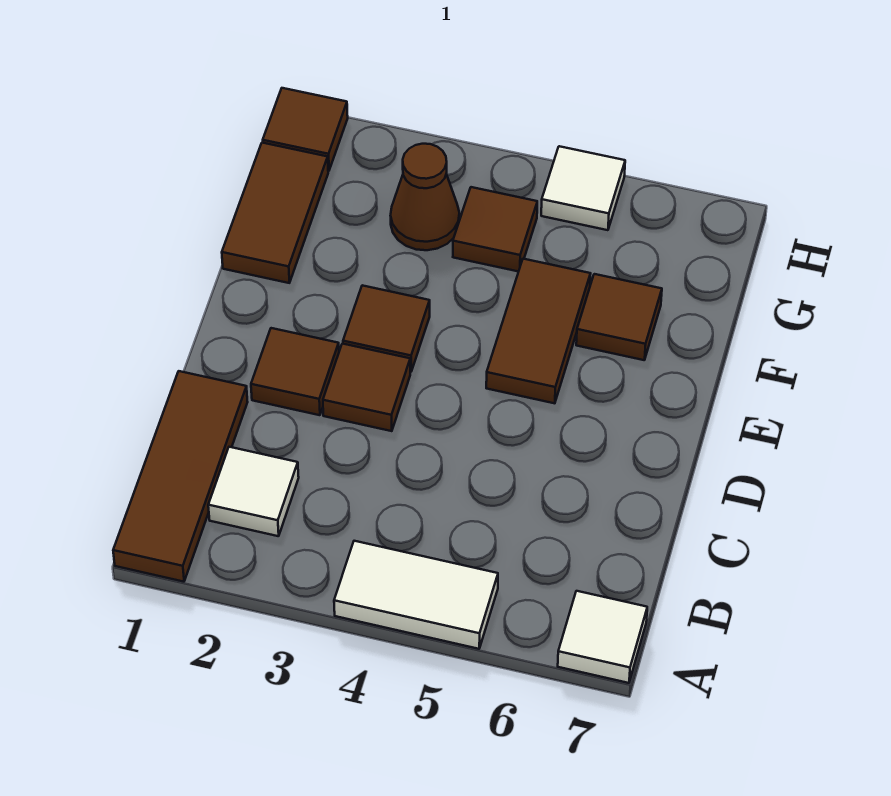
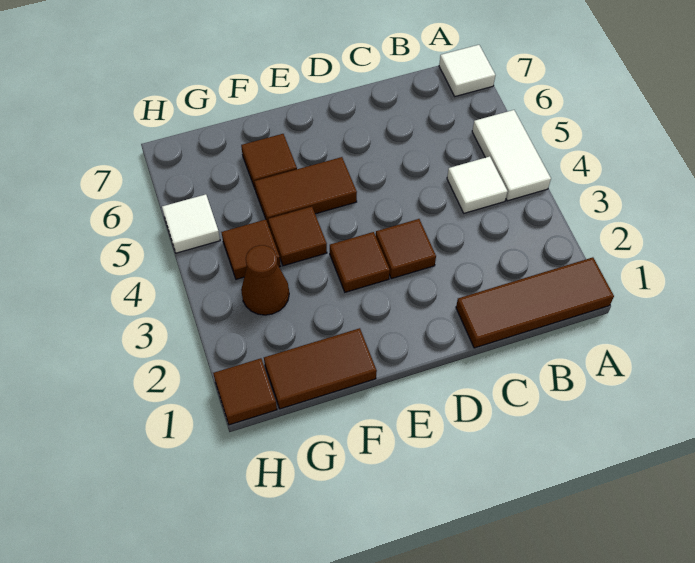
white 1x1 tile [208,447,299,536] -> white 1x1 tile moved to [447,156,507,213]
brown 1x1 tile [251,328,339,415] -> brown 1x1 tile moved to [268,207,327,266]

